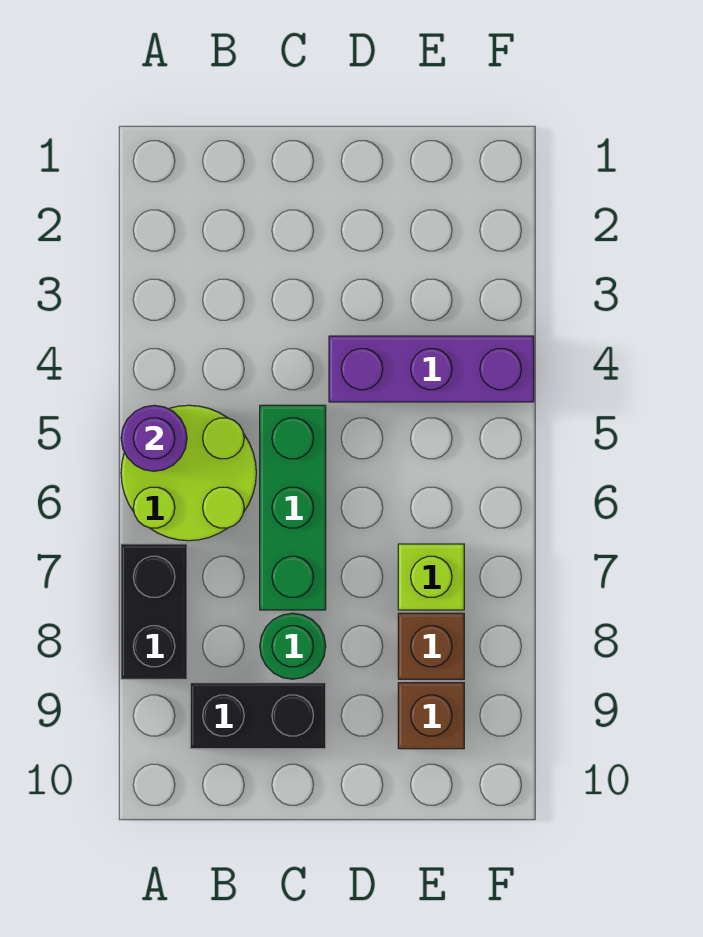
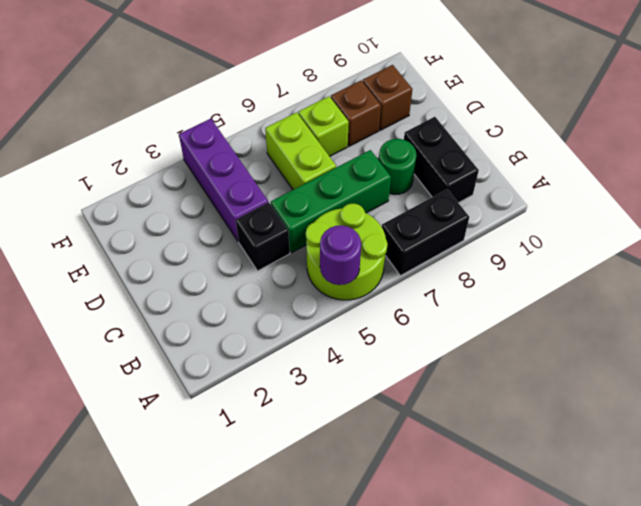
none -> black 1x1 brick [236,202,290,271]
none -> lime 1x2 brick [265,112,336,190]

